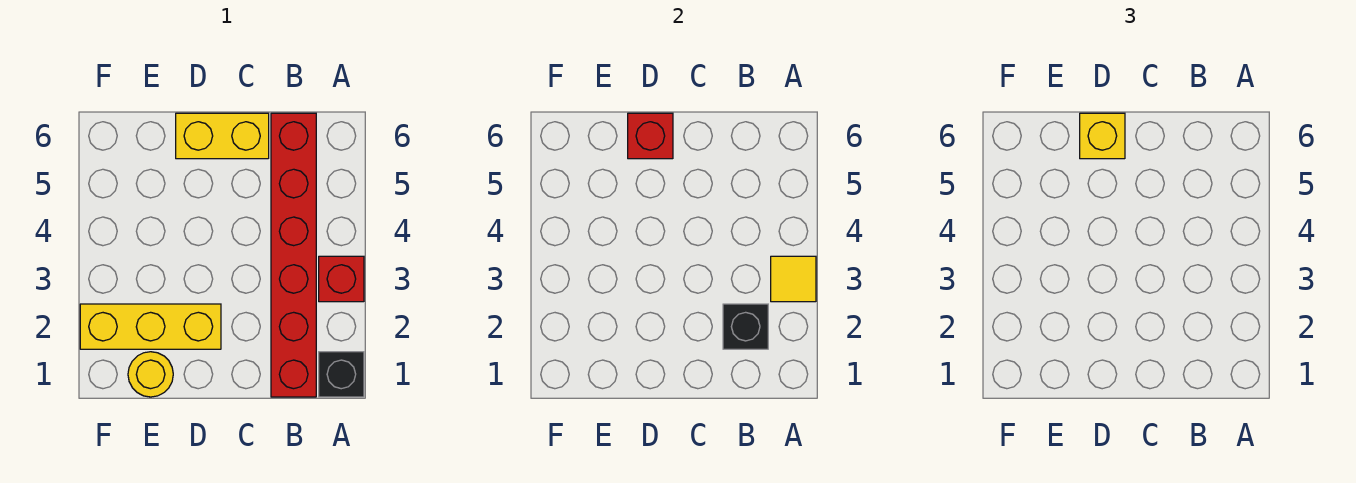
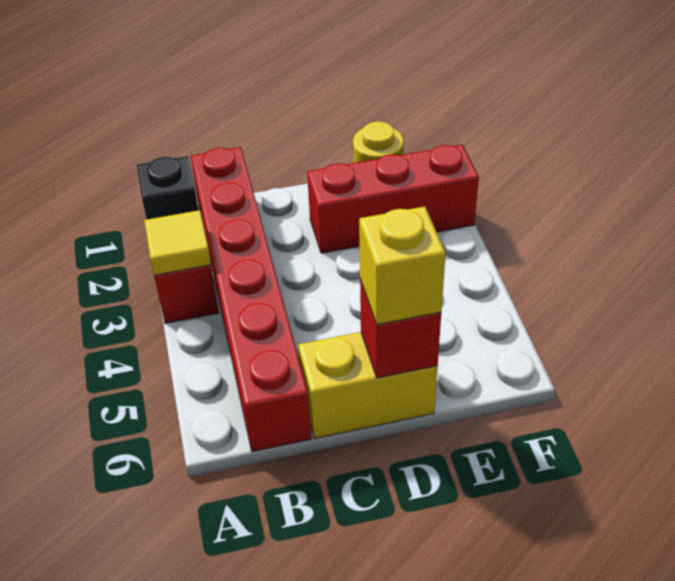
black 1x1 brick [723,304,768,349] -> none
yellow 1x3 brick [80,304,221,349] -> red 1x3 brick [307,145,479,253]

